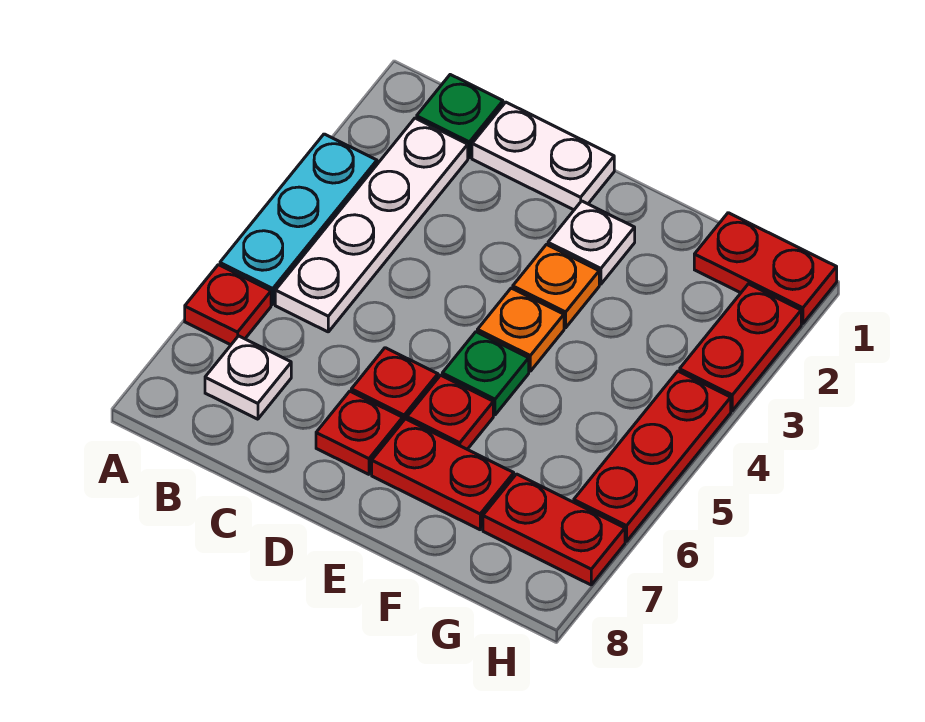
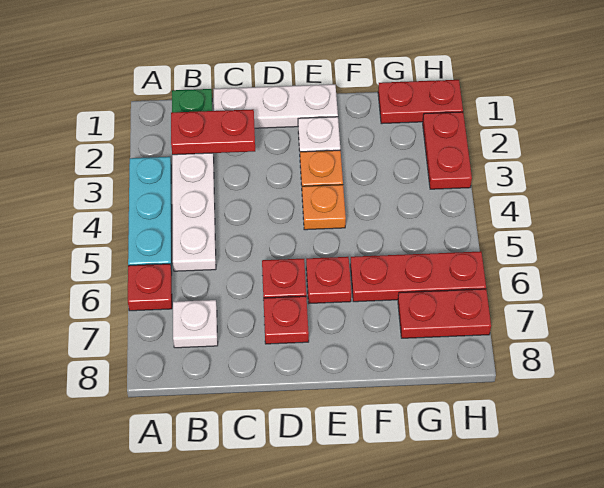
white 1x2 plate [472,102,614,210] -> white 1x3 plate [213,84,338,128]
green 1x1 plate [442,332,529,415] -> none
red 1x2 plate [372,419,514,530] -> red 1x2 plate moved to [171,109,255,155]
red 1x3 plate [574,371,731,541] -> red 1x3 plate turned to [350,251,486,302]

